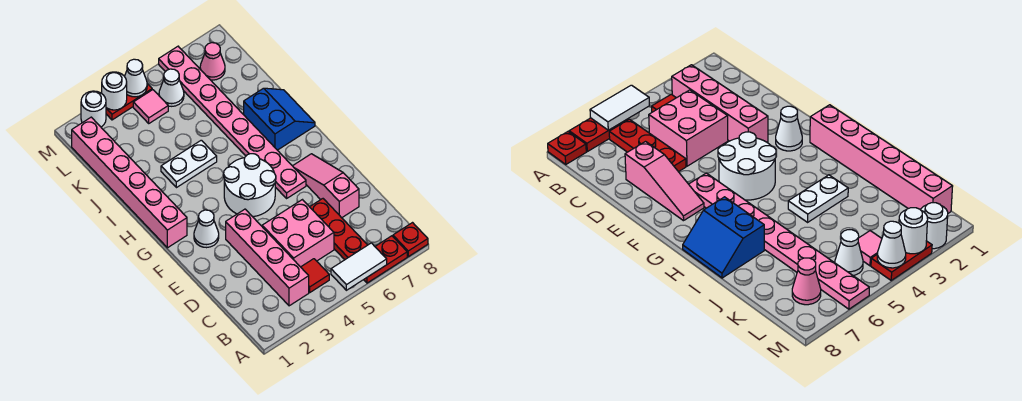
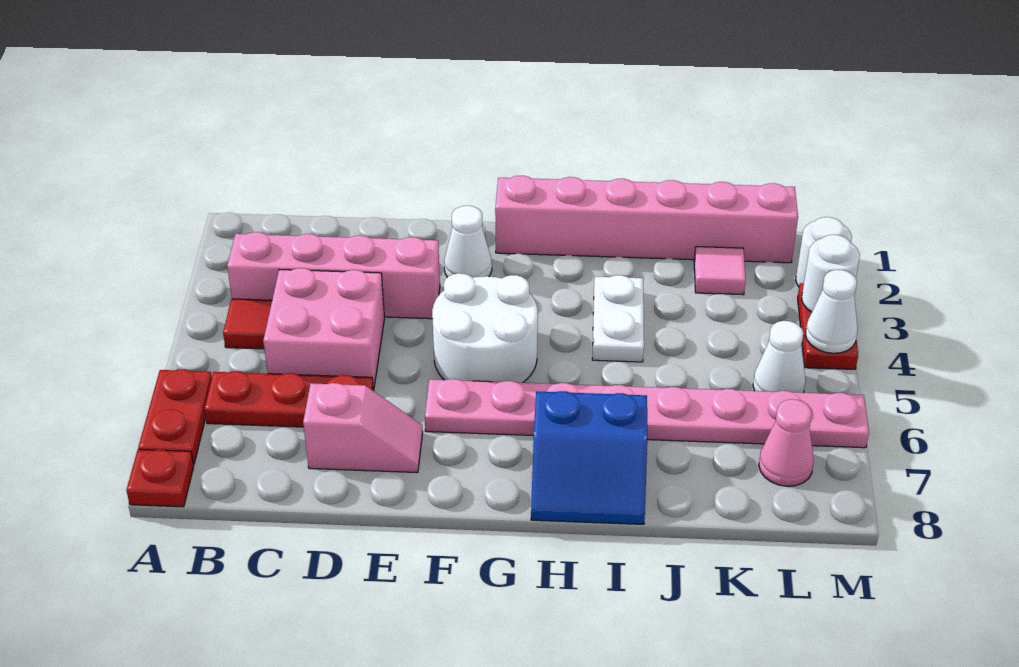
white 1x2 tile [331,243,387,290] -> none
pink 1x3 slope [293,154,359,218] -> pink 1x2 slope [303,383,423,473]
pink 1x1 tile [133,90,168,123] -> pink 1x1 tile moved to [694,247,746,295]

